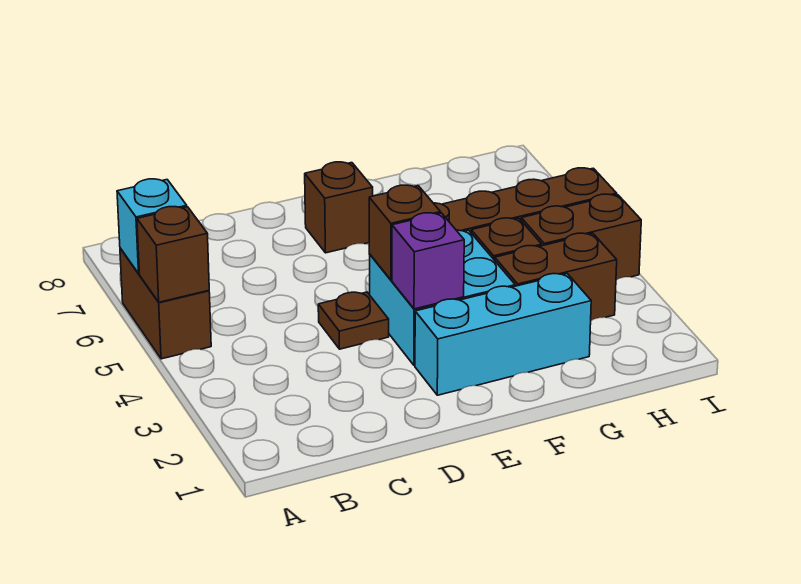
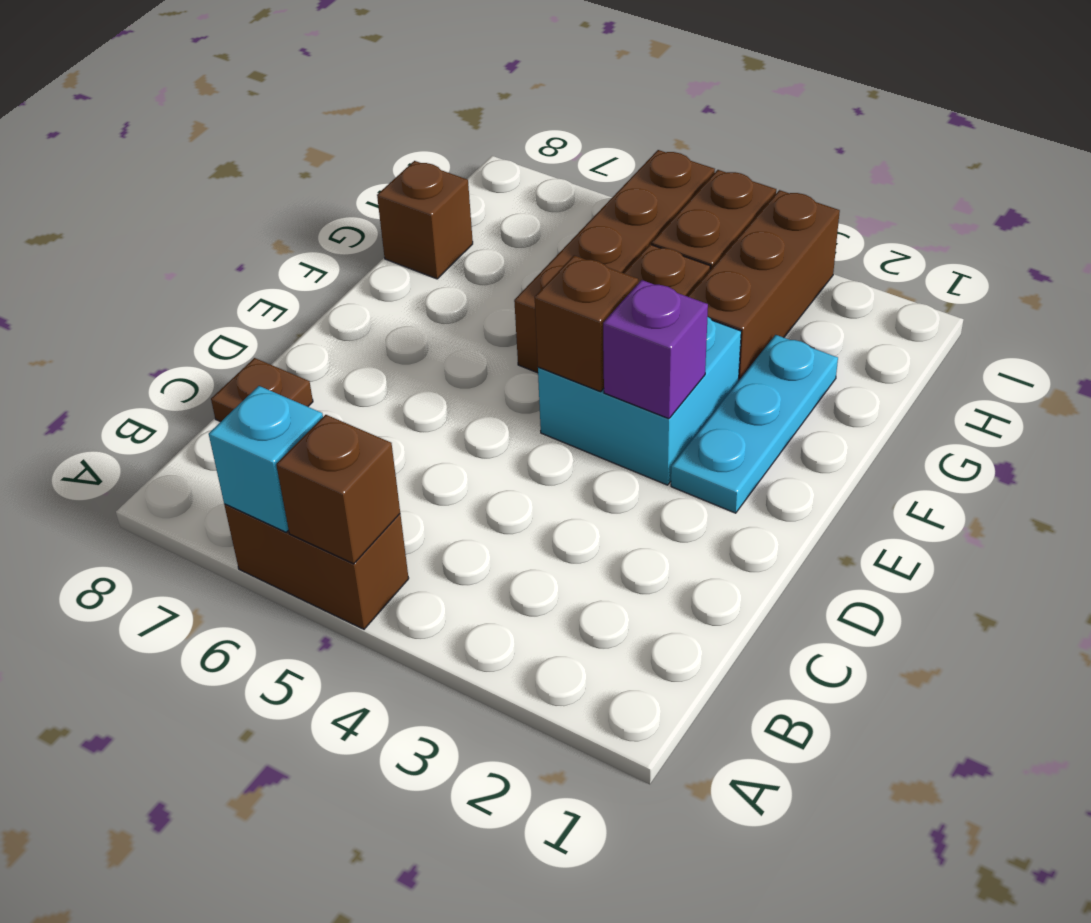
brown 1x1 plate [318,292,389,349] -> brown 1x1 plate moved to [211,358,313,422]
cyan 1x3 brick [415,274,591,395] -> cyan 1x3 plate [671,335,838,513]
brown 1x1 brick [305,162,373,253] -> brown 1x1 brick moved to [377,161,473,279]
brown 1x2 brick [495,233,617,321] -> brown 1x3 brick [688,190,840,381]

